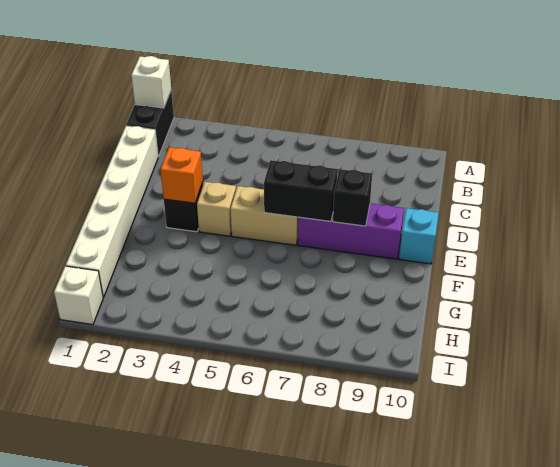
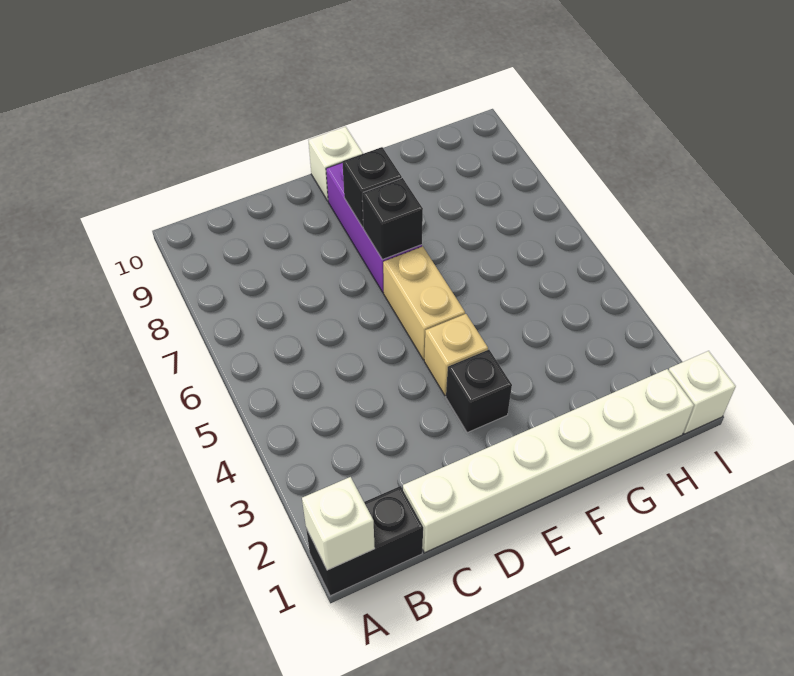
orange 1x1 brick [160,147,203,203] -> none
black 1x2 brick [264,160,338,222] -> black 1x1 brick [362,178,423,260]
cyan 1x1 brick [399,208,439,264] -> white 1x1 brick [308,127,363,201]

